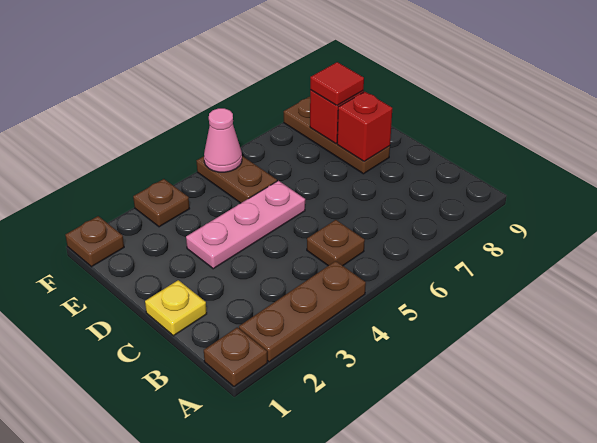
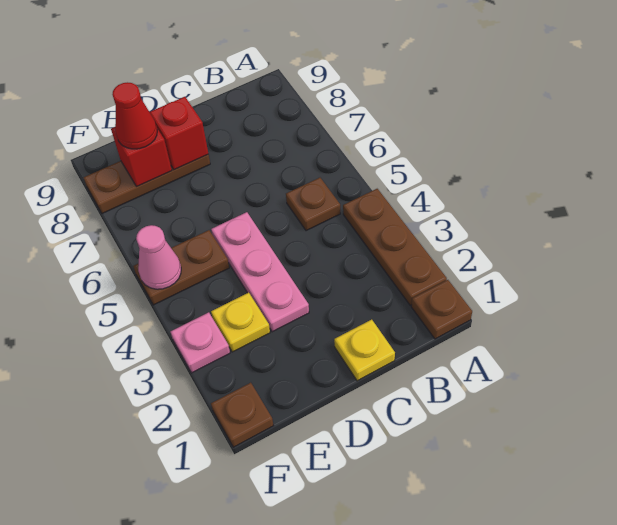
none -> yellow 1x1 plate [211,293,270,352]
red 1x1 tile [310,62,364,106] -> red 1x1 cone [112,82,157,149]
brown 1x1 plate [133,179,190,227] -> pink 1x1 plate [171,312,230,373]

